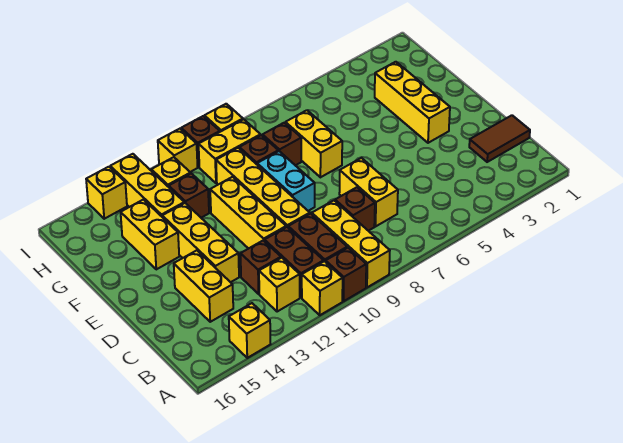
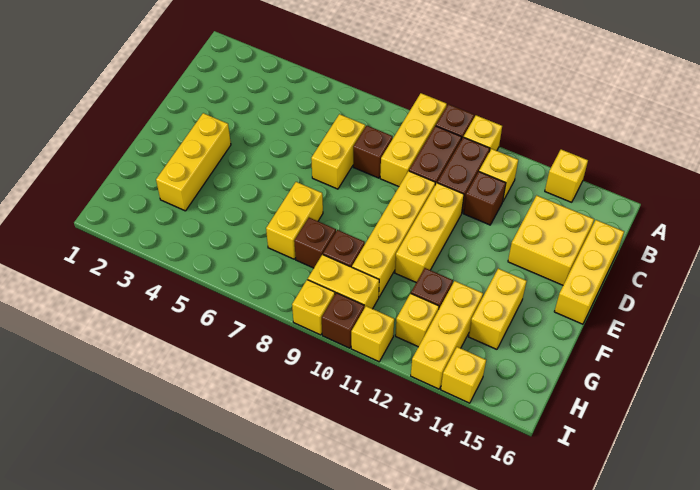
brown 1x2 tile [469,115,530,162] -> none
yellow 1x2 brick [174,250,233,322] -> yellow 2x2 brick [508,195,594,285]
yellow 1x3 brick [162,203,239,282] -> yellow 1x3 brick moved to [554,220,624,324]
cyan 1x2 brick [257,151,315,211] -> none

